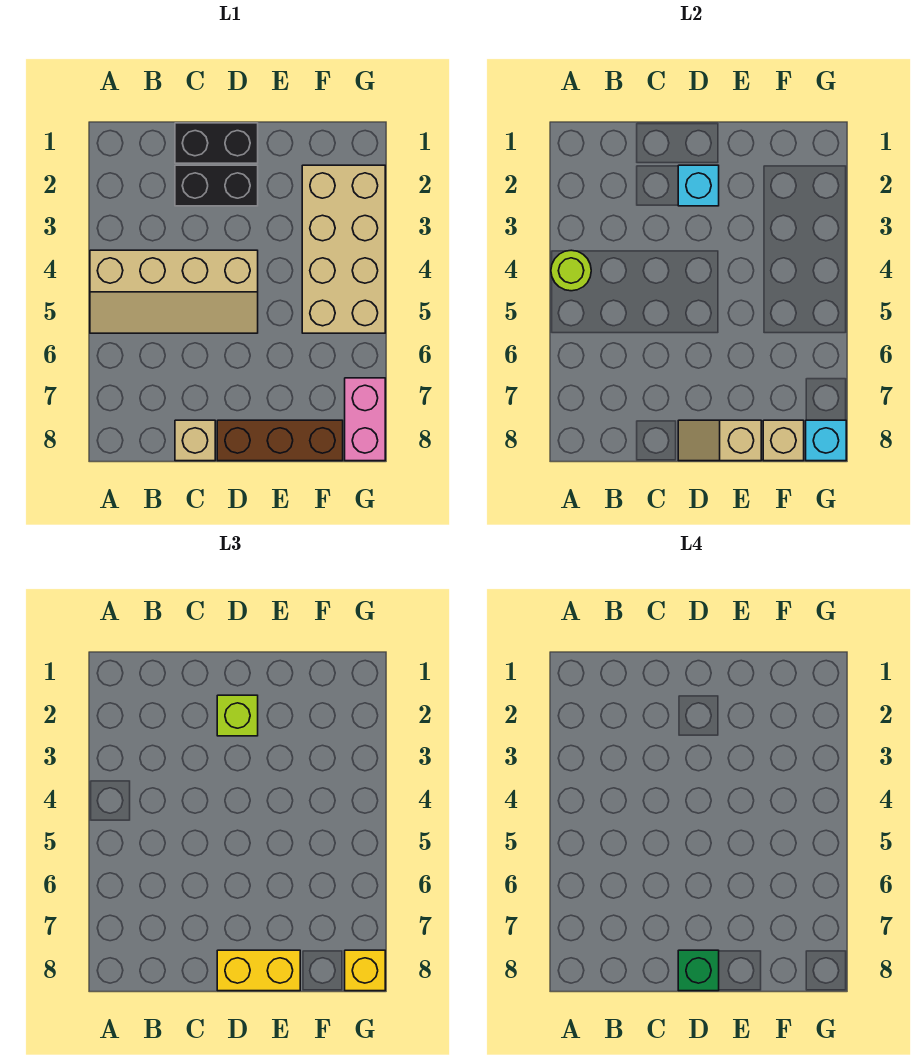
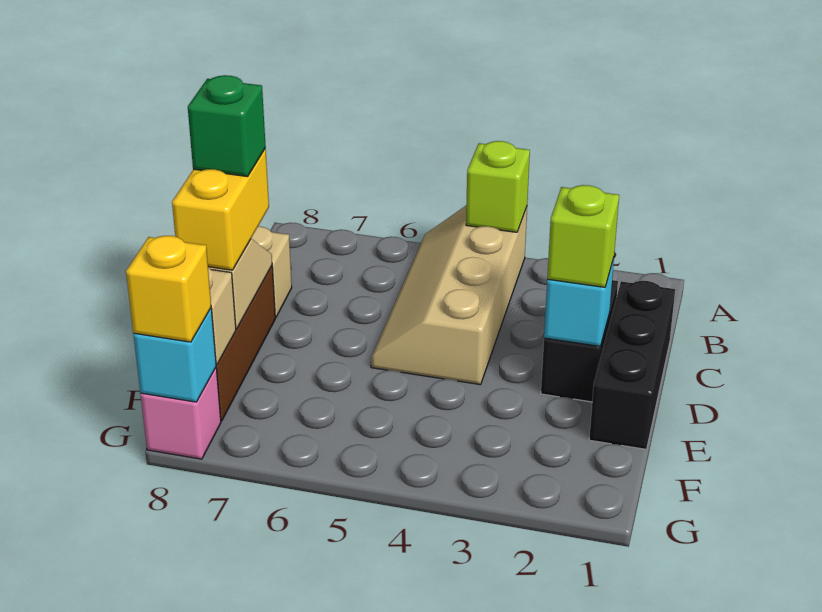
lime 1x1 round brick [551,250,591,291] -> lime 1x1 brick [466,141,530,232]
black 1x2 brick [175,123,258,163] -> black 1x3 brick [589,281,675,449]
tan 2x4 brick [302,165,385,333] -> none
pink 1x2 brick [345,378,385,461] -> pink 1x1 brick [140,368,221,459]

